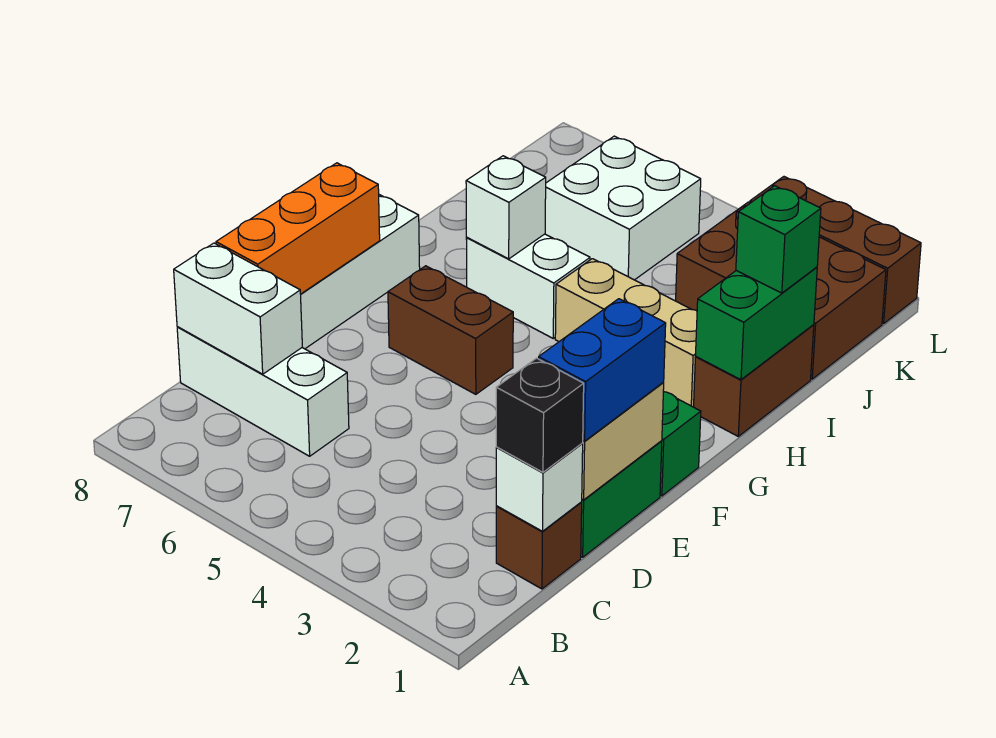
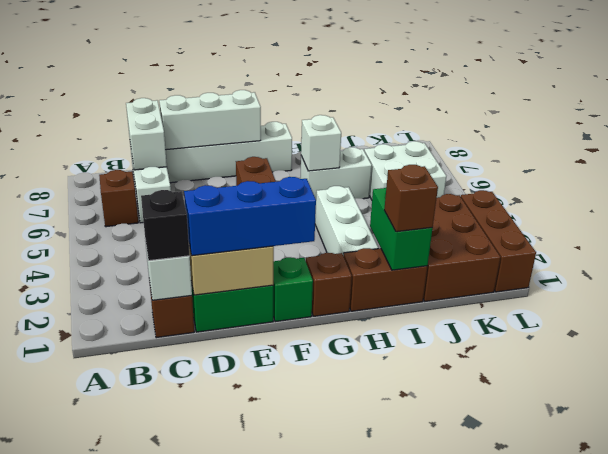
none -> brown 1x1 brick [99,170,138,227]
blue 1x2 brick [539,299,666,441] -> blue 1x3 brick [184,177,316,256]
orange 1x3 brick [216,163,380,294] -> white 1x3 brick [159,90,261,150]
none -> brown 1x1 brick [306,253,352,316]
green 1x2 brick [695,267,817,380] -> green 1x2 brick turned to [370,188,433,270]
tan 1x3 brick [555,259,697,407] -> white 1x3 brick [315,186,378,256]
white 1x2 brick [466,234,590,338] -> white 1x2 brick turned to [300,147,372,199]
green 1x1 brick [736,186,821,293] -> brown 1x1 brick [384,165,438,232]

